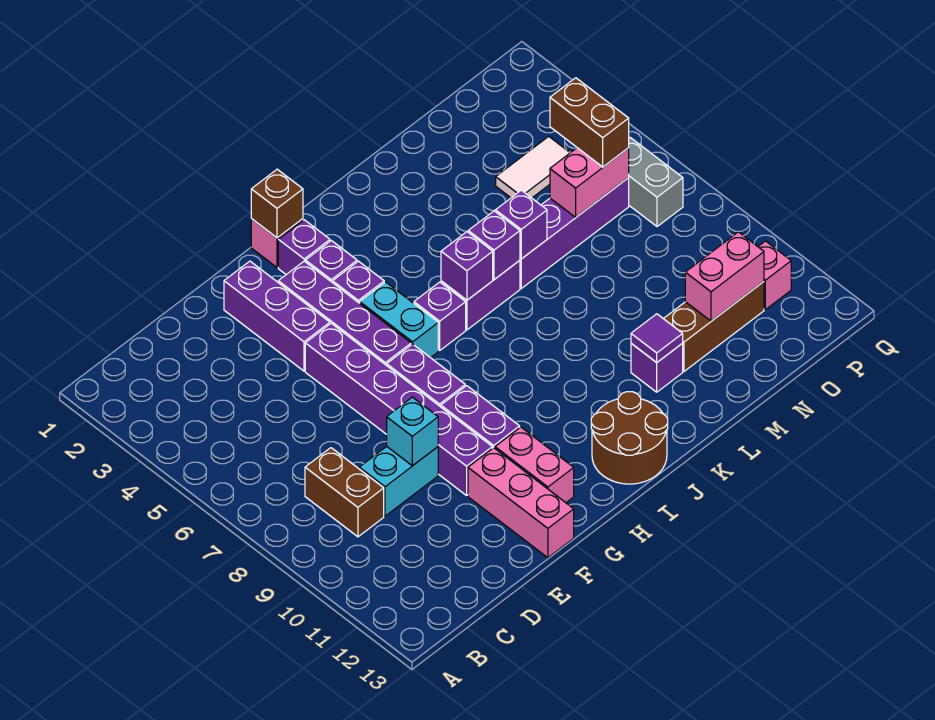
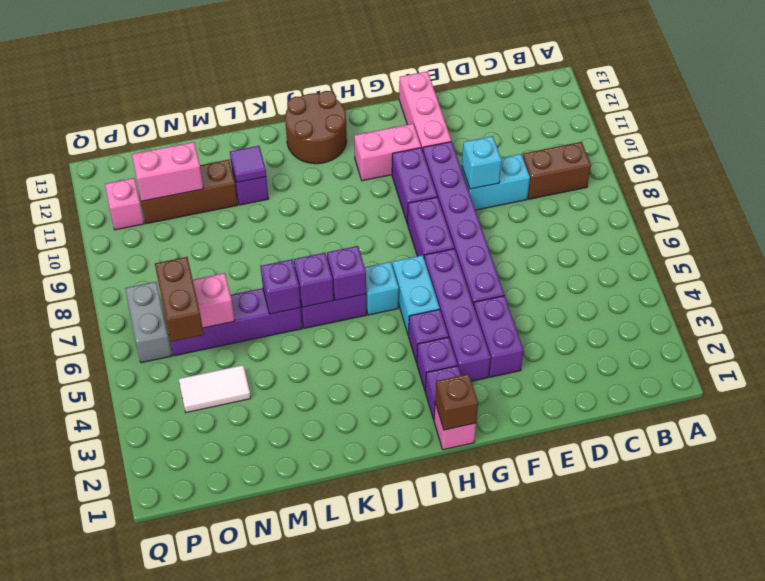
brown 1x2 brick [305,448,384,537] -> brown 1x2 brick turned to [522,142,591,199]
purple 1x3 brick [224,261,330,371] -> purple 1x2 brick [474,295,524,377]
pink 1x2 brick [495,427,574,503] -> pink 1x2 brick turned to [354,124,421,181]
purple 1x1 brick [414,282,466,350] -> cyan 1x1 brick [365,262,399,315]

